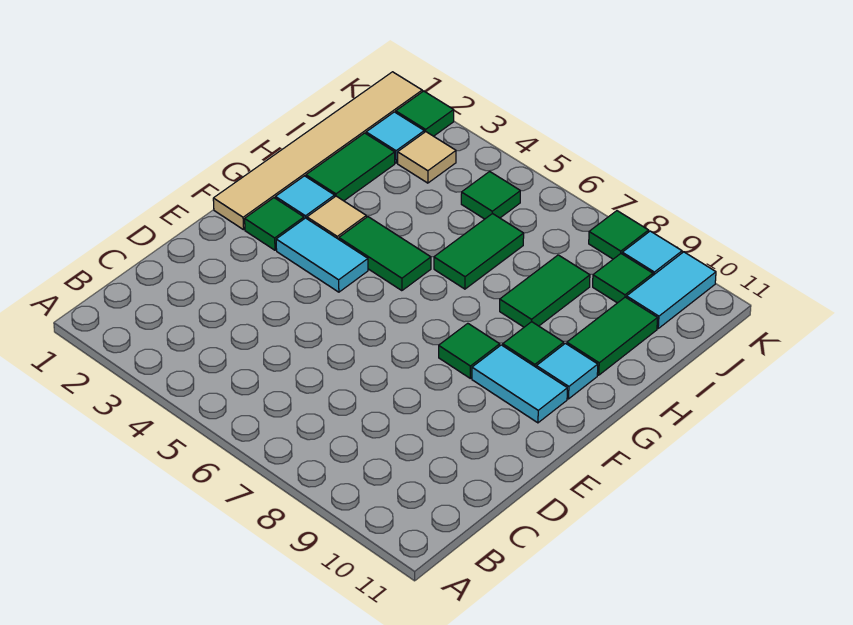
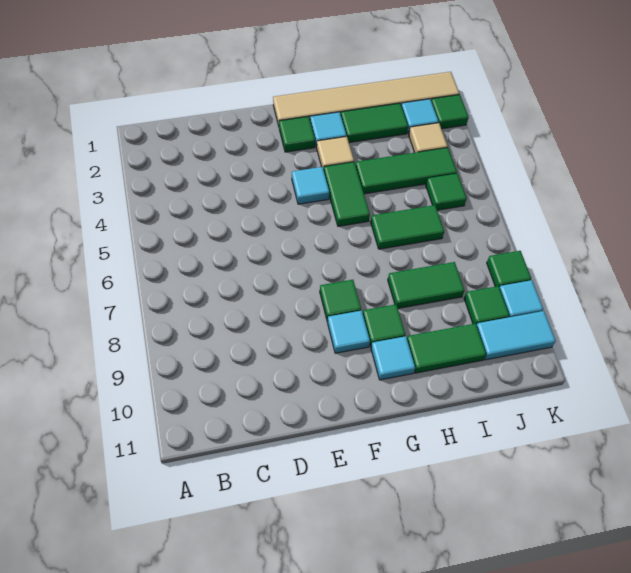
cyan 1x2 tile [276,218,368,292] -> cyan 1x1 tile [292,167,329,204]
cyan 1x2 tile [472,345,567,423] -> cyan 1x1 tile [327,311,370,353]
none -> green 1x3 tile [356,148,457,194]

